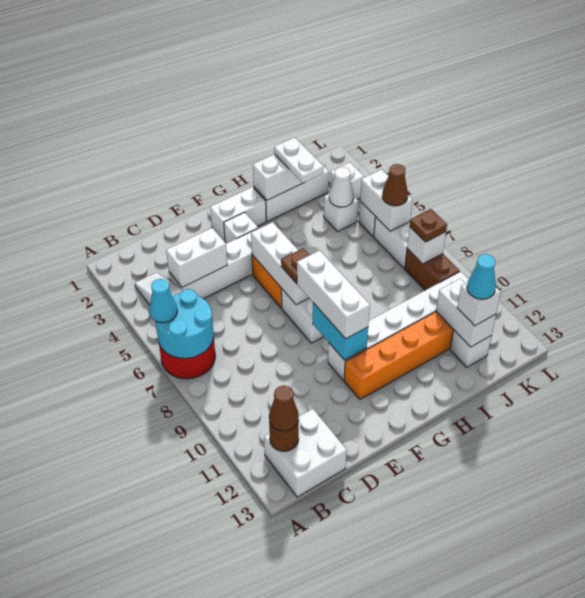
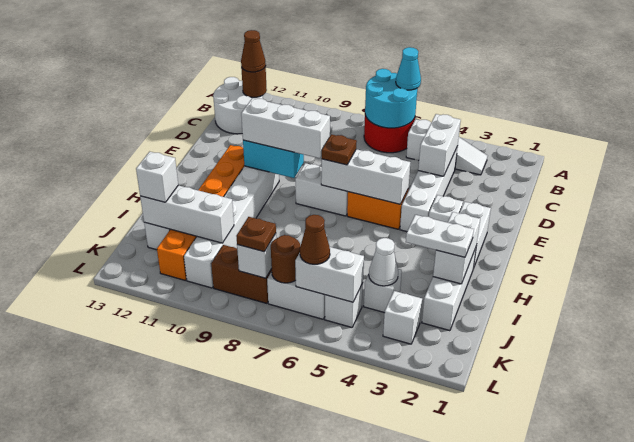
white 2x2 brick [264,409,347,497] -> white 2x2 round brick [213,77,263,134]
white 1x2 brick [436,279,496,347] -> white 1x3 brick [140,185,234,243]
cyan 1x1 cone [467,254,496,299] -> none
none -> brown 1x1 round brick [271,235,300,283]

